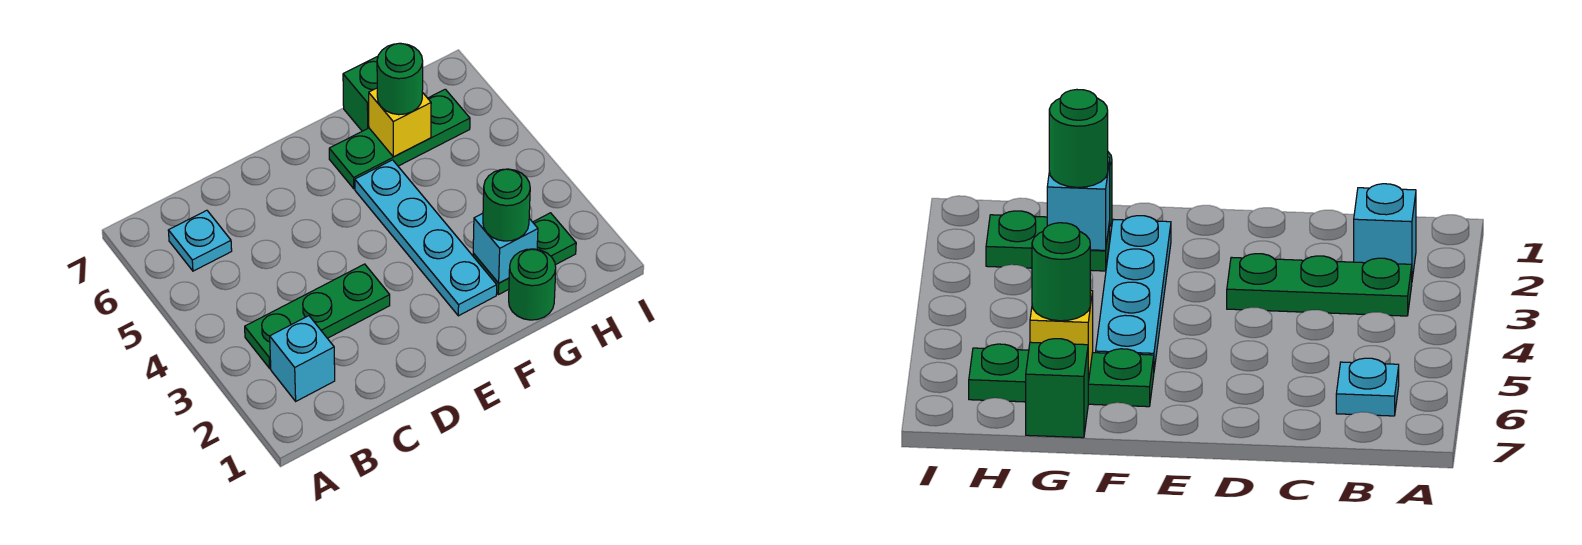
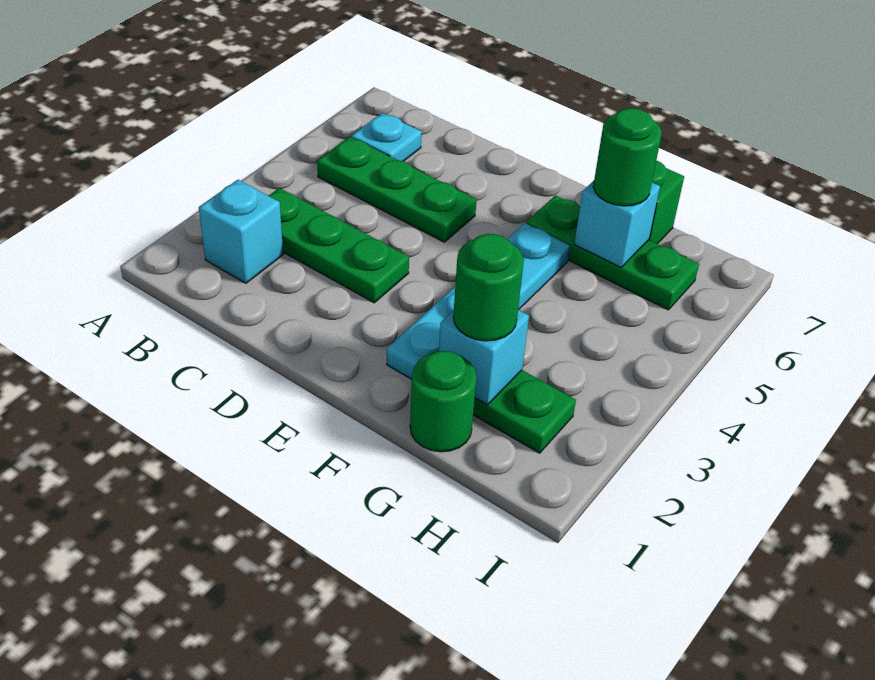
none -> green 1x3 plate [317,137,477,242]
yellow 1x1 brick [369,88,431,157] -> cyan 1x1 brick [574,181,660,267]

